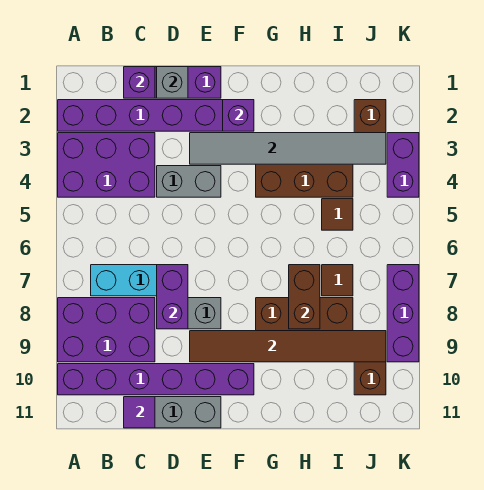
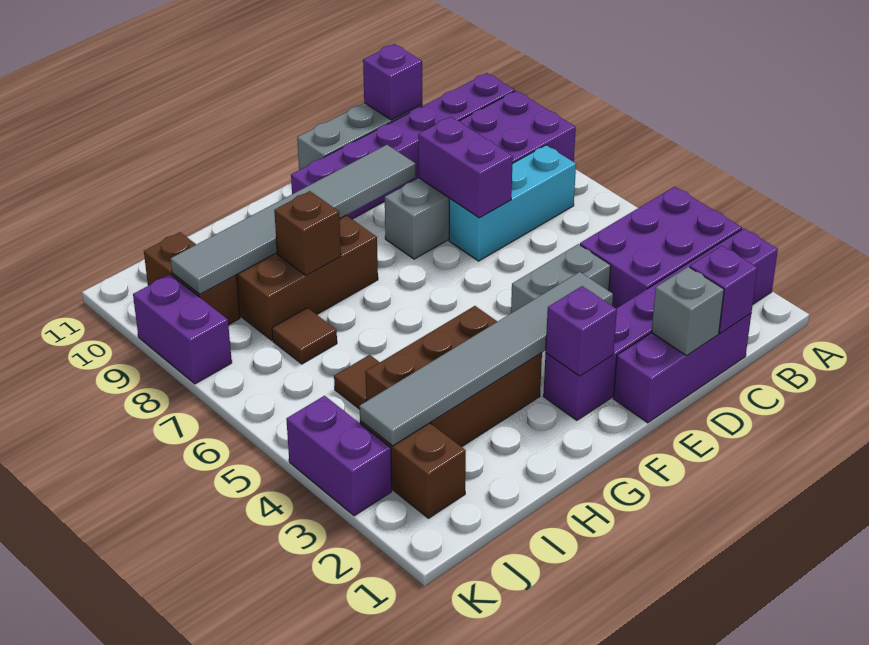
purple 1x1 tile [124,397,155,428] -> purple 1x1 brick [363,44,422,120]
brown 1x6 tile [190,331,386,362] -> grey 1x6 tile [171,145,416,294]
brown 1x2 brick [289,265,320,329] -> brown 1x1 brick [274,191,341,276]
purple 1x3 brick [387,265,419,362] -> purple 1x2 brick [133,274,232,384]

